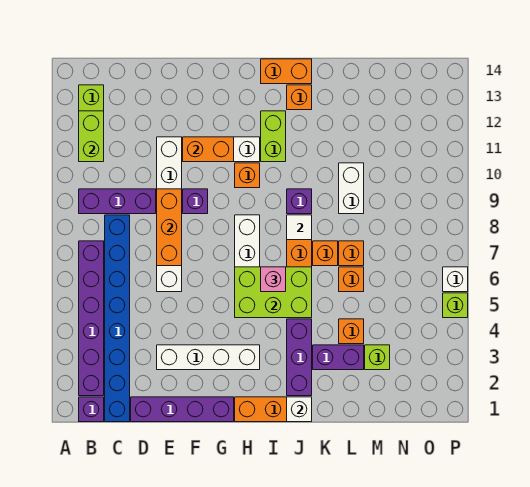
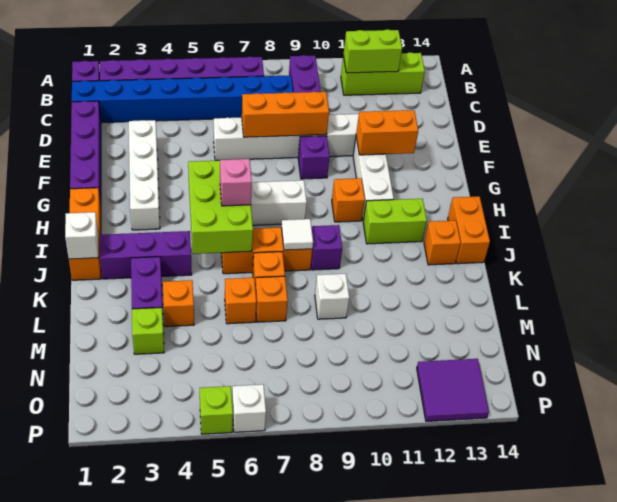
orange 1x2 brick [183,137,234,162] -> orange 1x2 brick turned to [356,110,418,155]
white 1x2 brick [339,163,364,214] -> white 1x1 brick [315,274,349,319]
none -> purple 2x2 tile [417,359,489,421]

